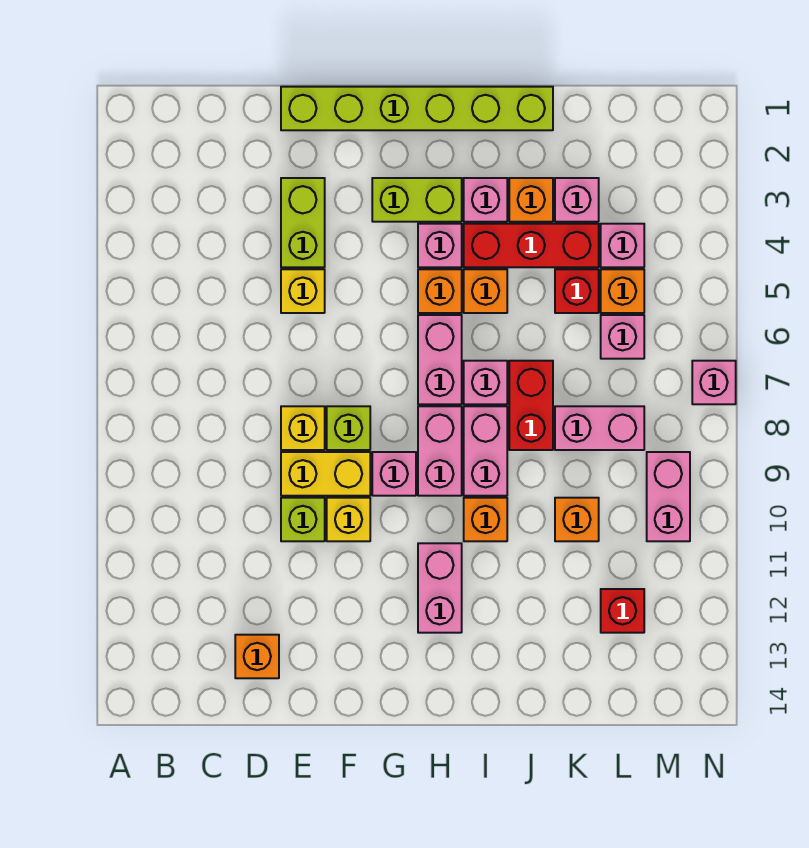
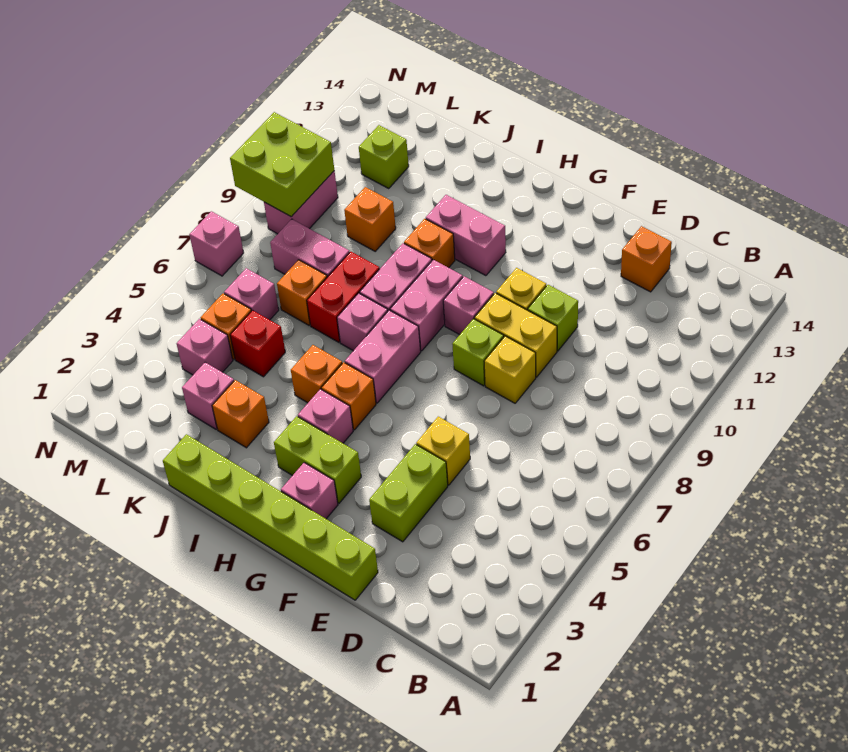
pink 1x2 brick [418,543,462,633] -> pink 1x2 brick turned to [426,195,506,276]
pink 1x1 brick [464,178,507,222] -> pink 1x1 brick moved to [281,463,338,519]
red 1x3 brick [464,224,599,267] -> none
none -> orange 1x1 brick [277,260,327,325]
red 1x1 brick [601,589,644,633] -> lime 1x1 brick [359,125,409,188]
none -> lime 2x2 brick [230,112,334,217]

